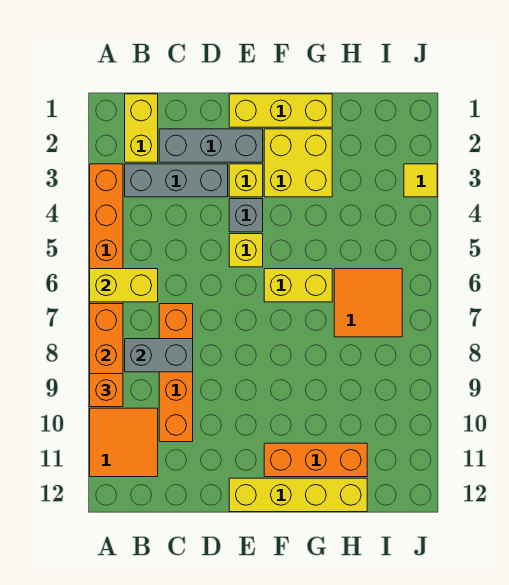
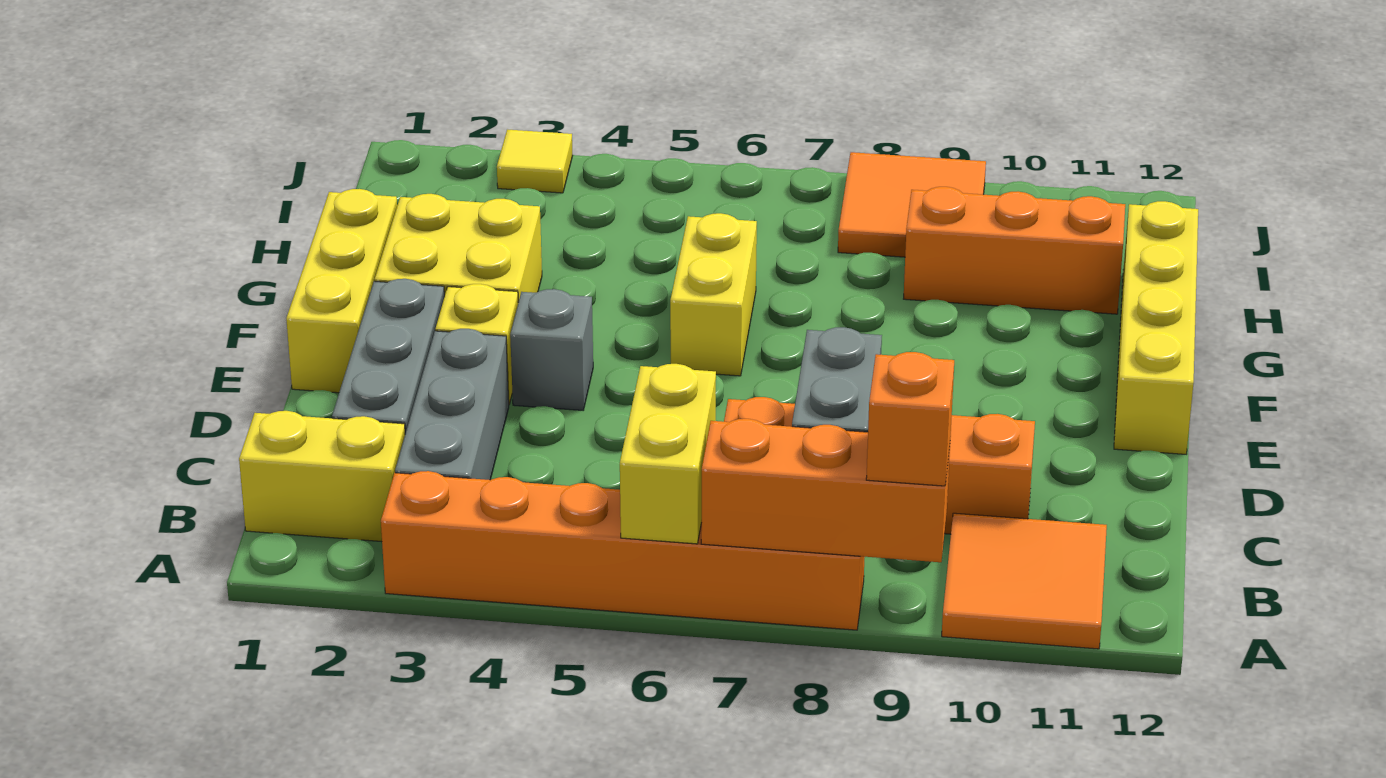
yellow 1x1 brick [229,234,263,267] -> none
orange 1x3 brick [264,443,367,477] -> orange 1x3 brick turned to [904,187,1125,314]
orange 2x2 tile [334,269,402,337] -> orange 2x2 tile moved to [838,152,986,257]

